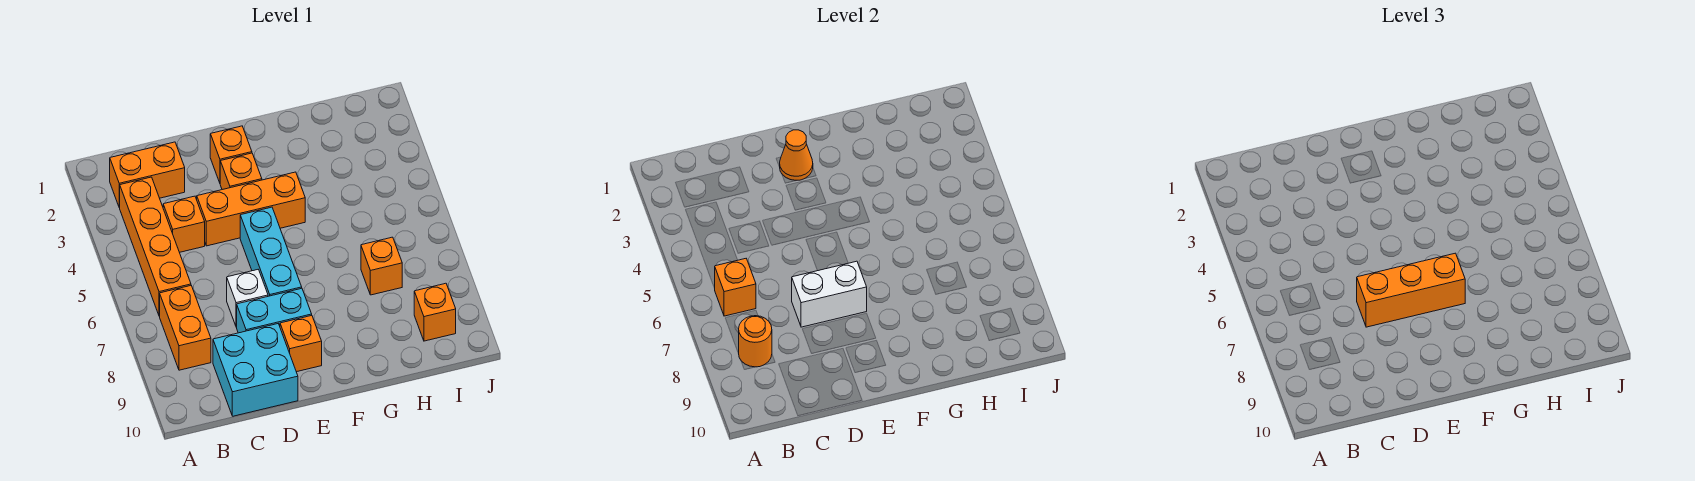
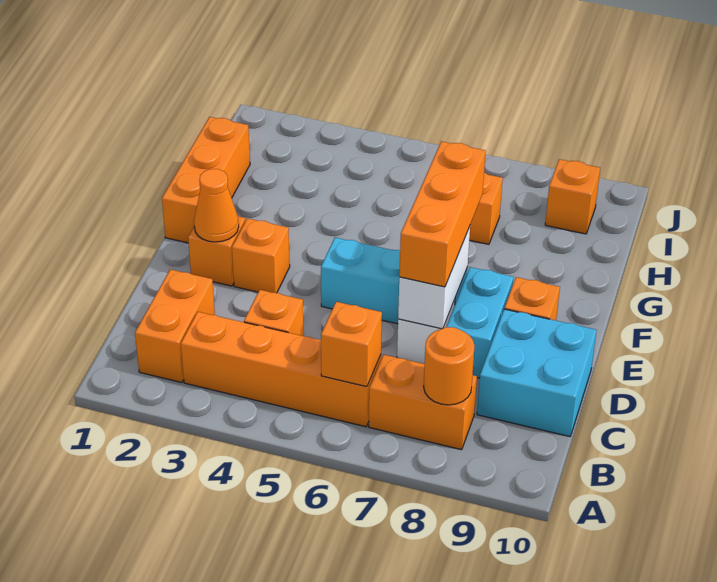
orange 1x3 brick [197,172,305,246] -> orange 1x3 brick moved to [162,117,250,243]

